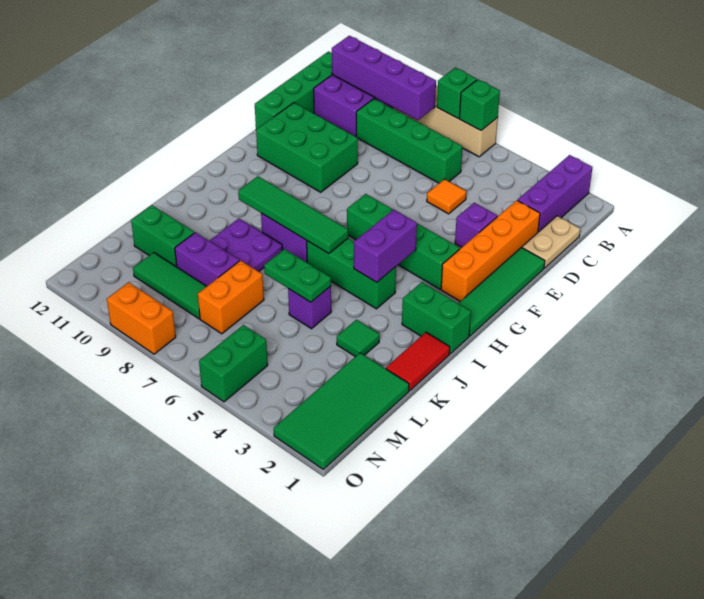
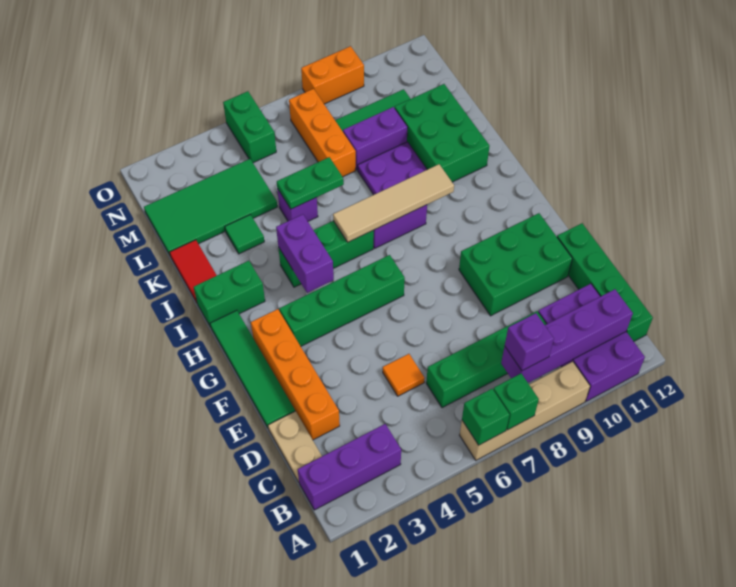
purple 1x3 brick [518,155,593,232] -> purple 1x3 brick turned to [298,424,401,510]
purple 1x1 brick [455,203,497,247] -> purple 1x1 brick moved to [505,313,554,371]
green 1x4 tile [238,176,348,254] -> tan 1x4 tile [333,164,454,242]
green 2x4 tile [274,353,409,469] -> green 2x4 tile turned to [144,159,277,257]
orange 1x2 brick [198,261,264,334] -> orange 1x3 brick [289,89,356,177]
green 1x2 brick [131,205,194,267] -> green 2x3 brick [395,84,489,182]

